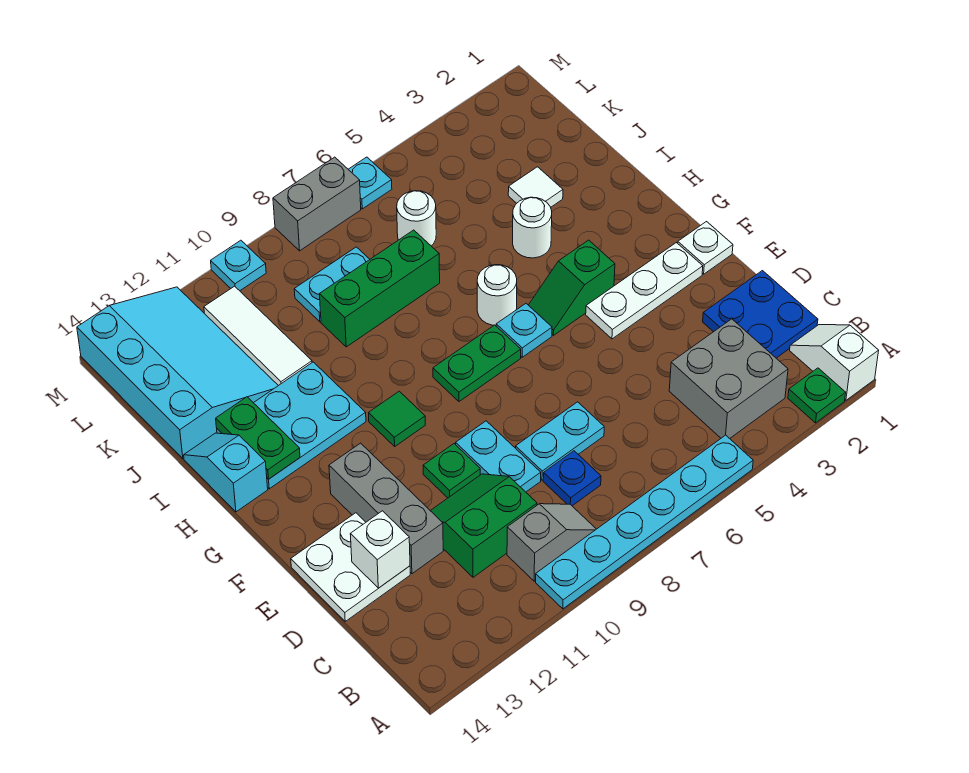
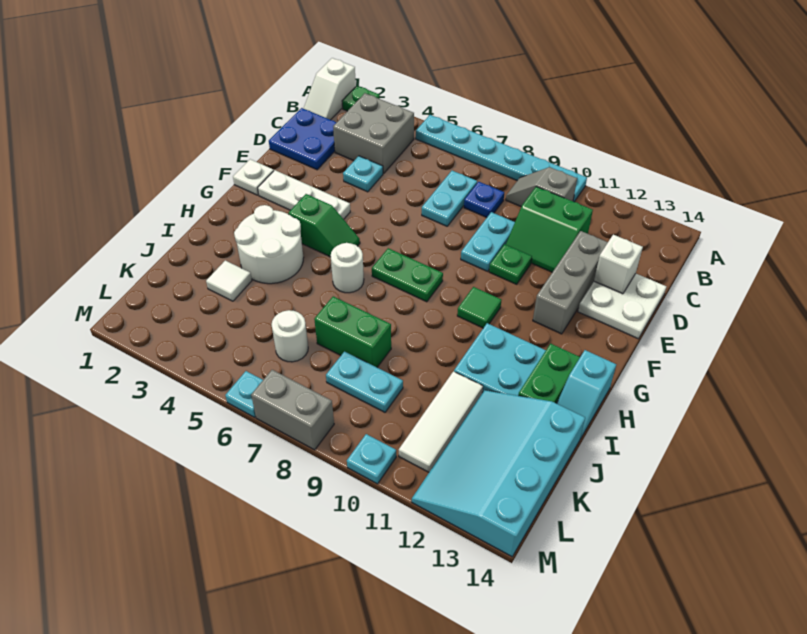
cyan 1x2 plate [516,402,604,480] -> cyan 1x2 plate turned to [422,171,477,226]
cyan 1x1 plate [496,304,552,357] -> cyan 1x1 plate moved to [343,156,383,192]
white 1x1 round brick [513,197,552,258] -> white 2x2 round brick [234,205,303,284]
green 1x3 brick [320,230,440,347] -> green 1x2 brick [314,296,391,367]

